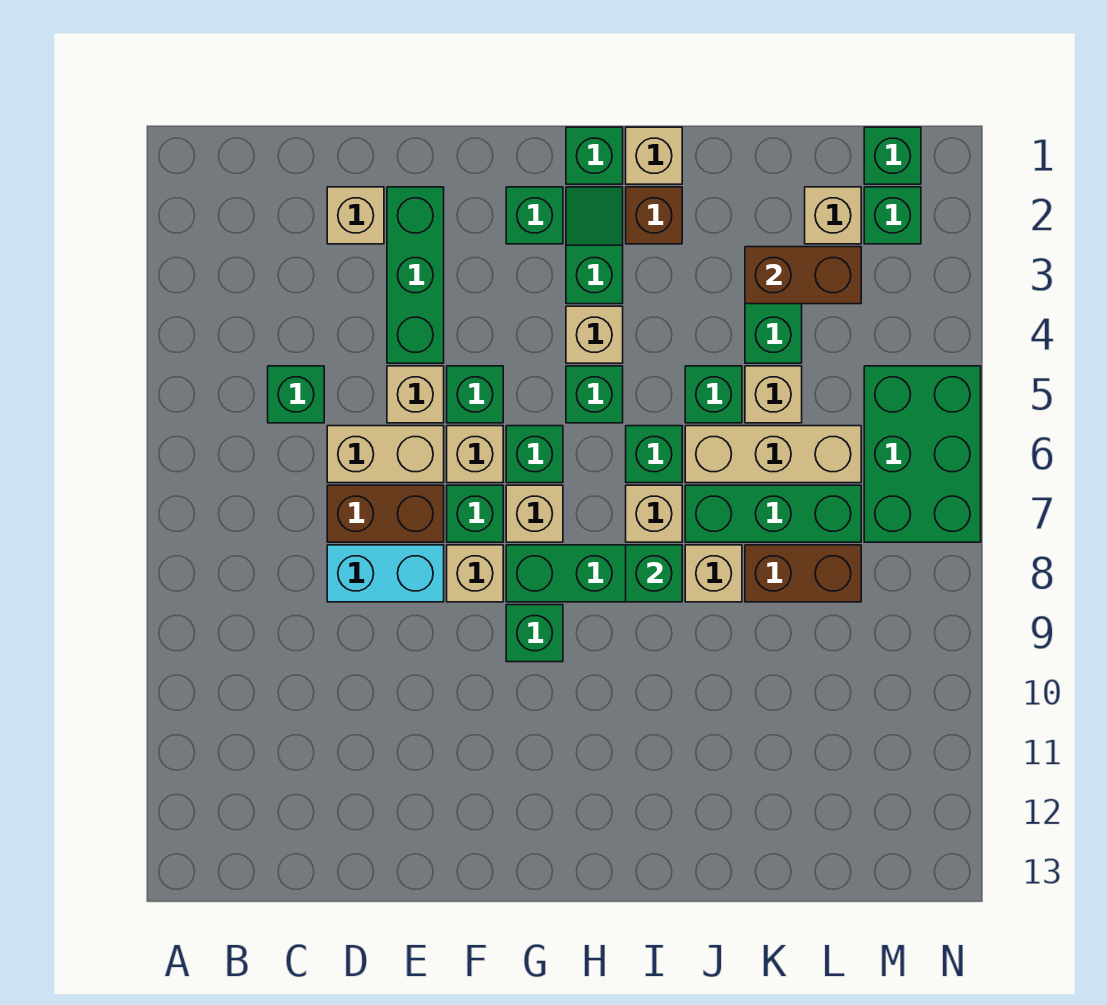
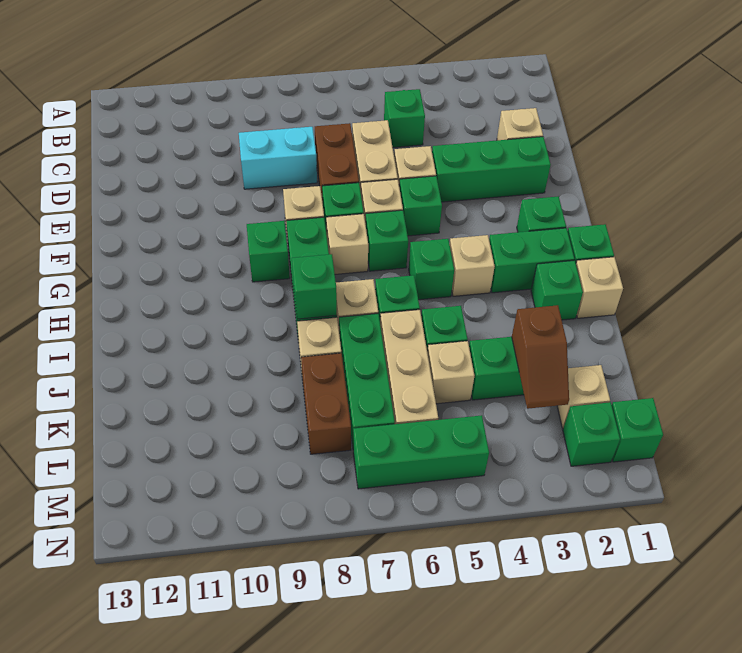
cyan 1x2 brick [327,545,444,602] -> cyan 1x2 brick turned to [239,127,317,189]
green 1x2 slope [566,187,623,304] -> green 1x2 brick [489,228,574,293]
brown 1x1 brick [626,187,682,244] -> green 1x1 brick [531,260,583,320]
brown 1x2 brick [745,247,861,304] -> brown 1x2 slope [512,305,569,409]
green 2x3 brick [864,366,981,542] -> green 1x3 brick [353,415,489,489]

